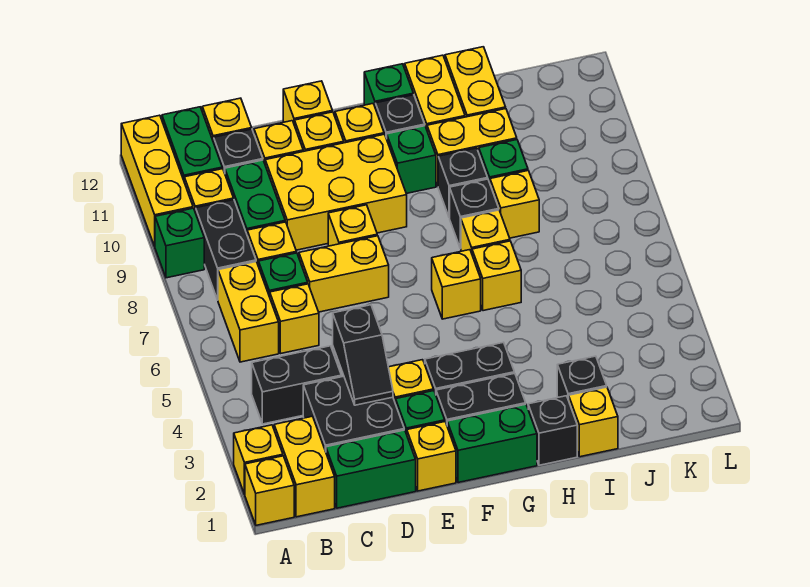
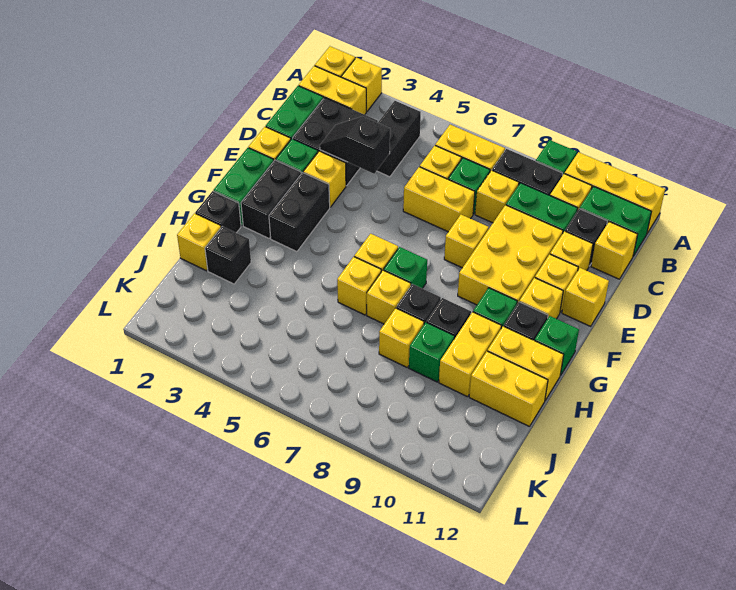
yellow 1x2 brick [299,236,389,312] -> yellow 1x2 brick turned to [403,167,475,232]
none -> green 1x1 brick [384,247,427,288]

